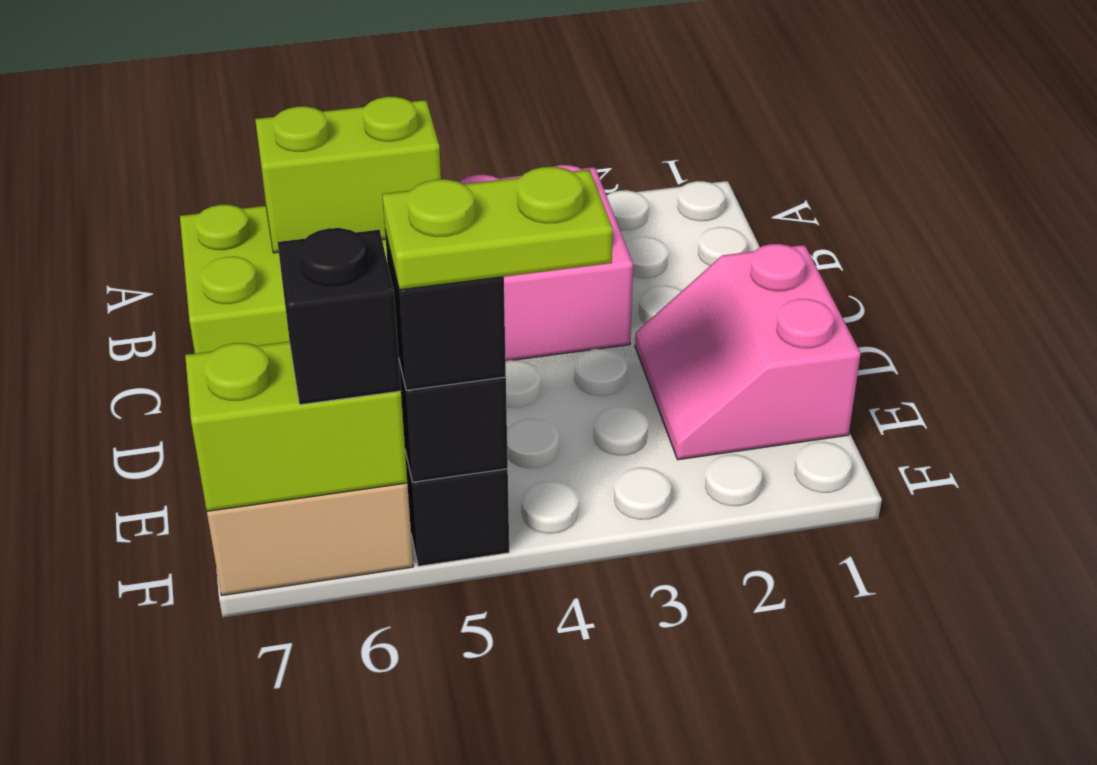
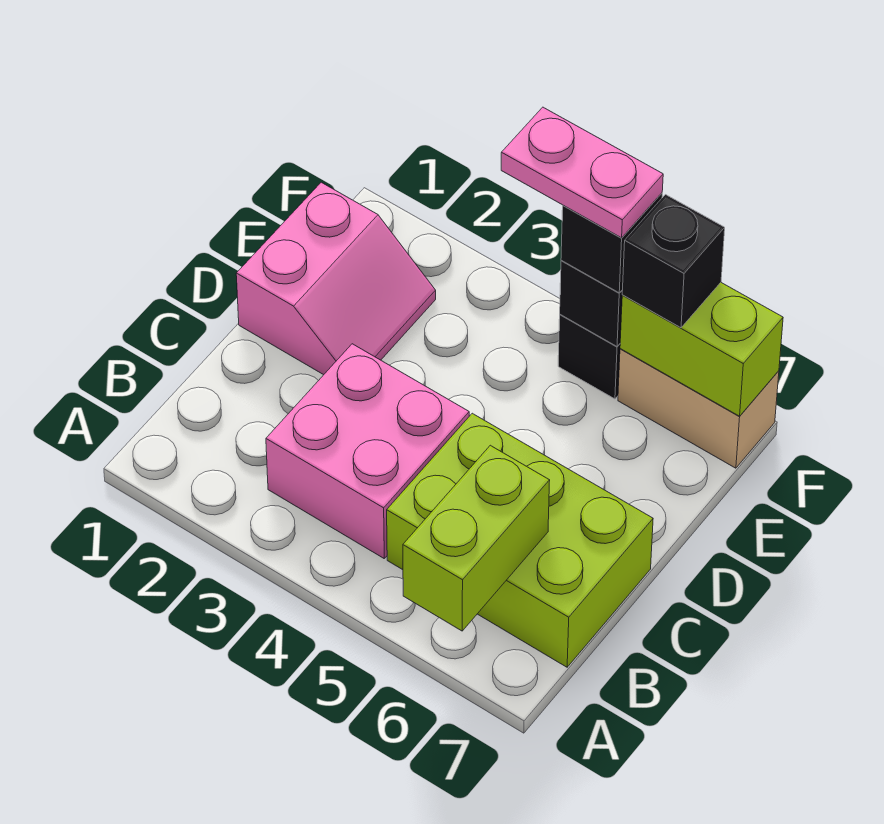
lime 1x2 brick [255,97,441,253] -> lime 1x2 brick turned to [403,445,550,631]
lime 1x2 plate [382,167,613,290] -> pink 1x2 plate [501,107,663,238]

